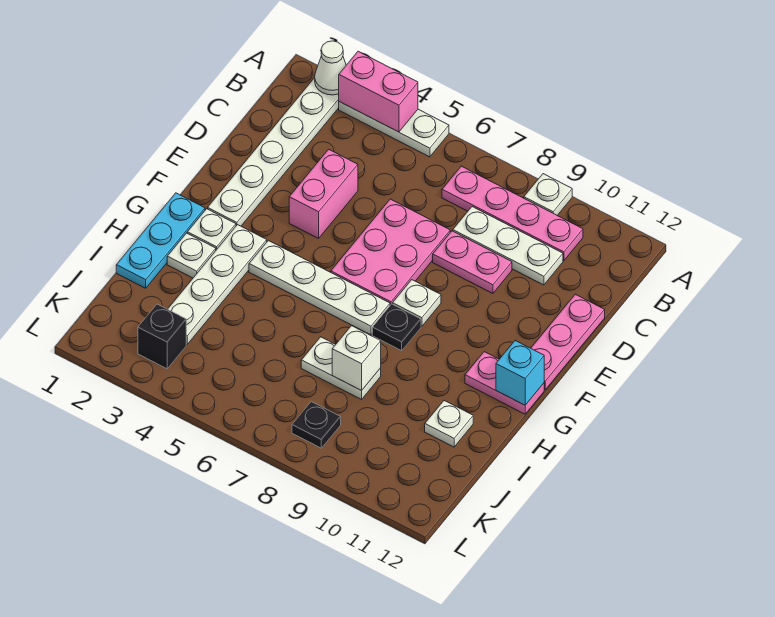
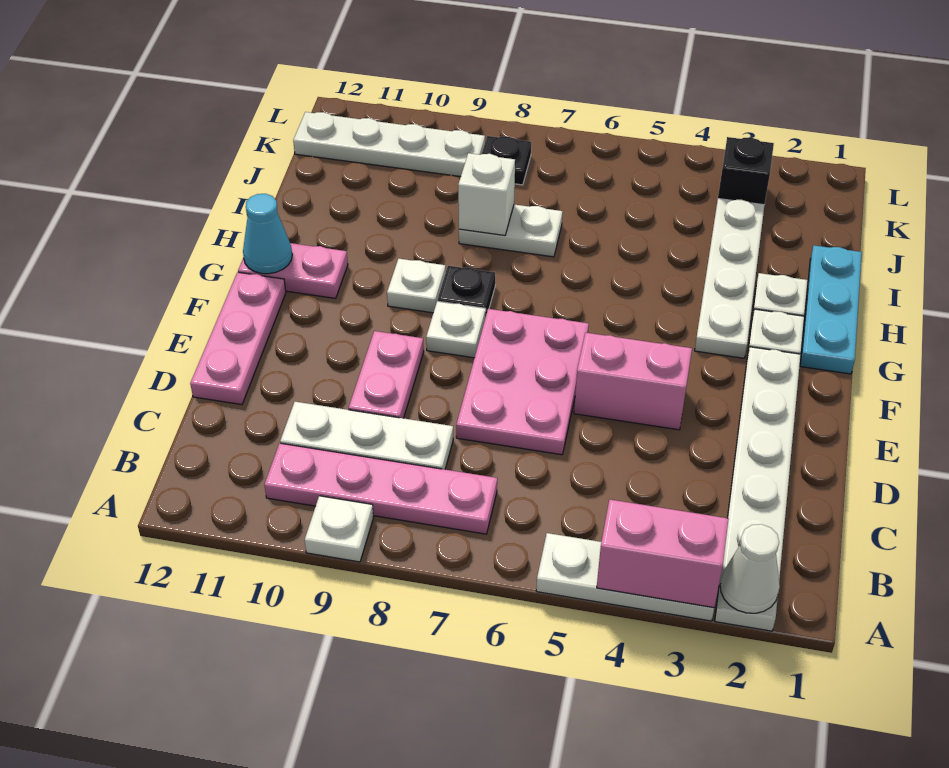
pink 1x2 brick [289,149,358,238] -> pink 1x2 brick turned to [574,333,692,430]
pink 1x2 plate [433,231,512,293] -> pink 1x2 plate turned to [349,331,424,418]
white 1x4 plate [249,240,390,335] -> white 1x4 plate moved to [293,112,485,177]
cyan 1x1 brick [496,341,544,405] -> cyan 1x1 cone [243,194,292,274]
white 1x1 plate [425,401,473,447] -> white 1x1 plate moved to [387,259,446,313]

